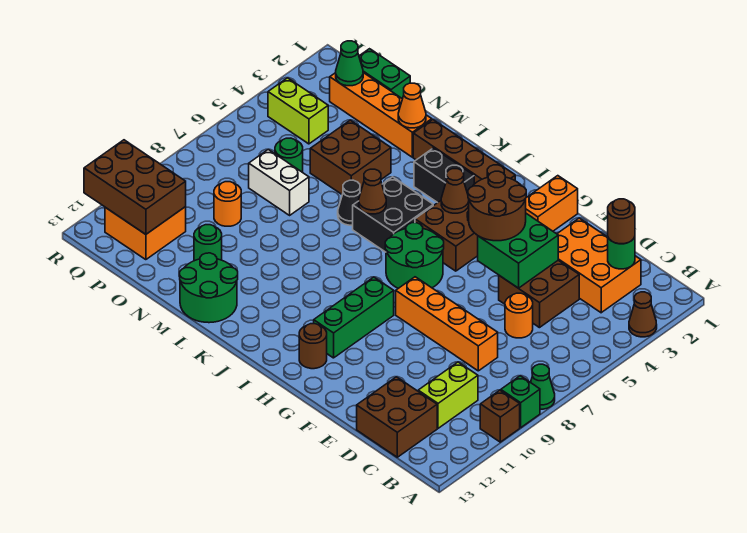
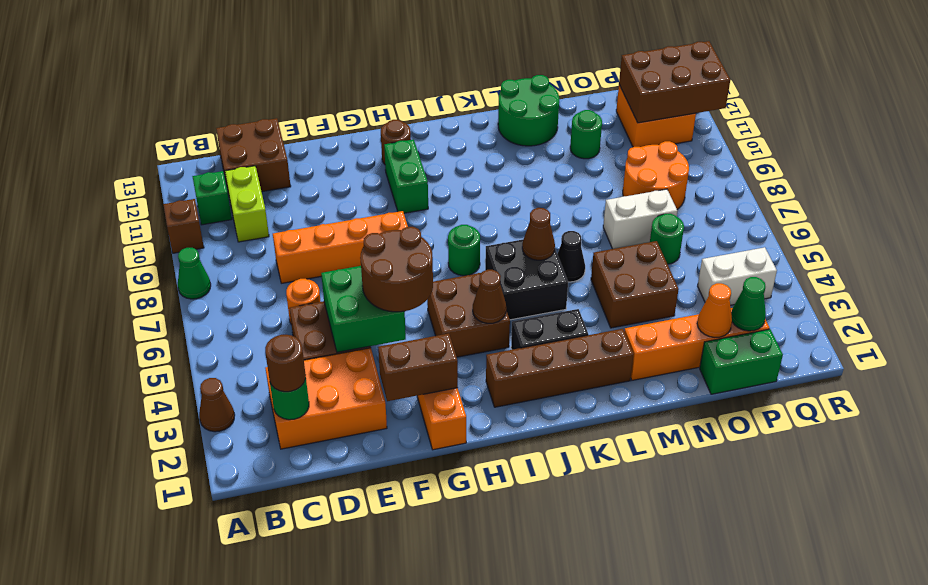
green 1x1 brick [501,376,540,428] -> green 1x1 brick moved to [192,171,232,225]
none -> brown 1x2 brick [378,334,458,401]
green 2x2 round brick [385,223,444,288] -> green 1x1 round brick [448,225,480,276]
green 1x3 brick [314,277,394,358] -> green 1x2 brick [384,139,428,213]
orange 1x1 cone [398,83,426,128] -> orange 1x1 cone moved to [697,283,732,337]
orange 1x1 round brick [214,182,241,226] -> orange 2x2 round brick [623,141,689,209]
lime 1x2 brick [268,78,328,144] -> white 1x2 brick [698,247,777,305]

